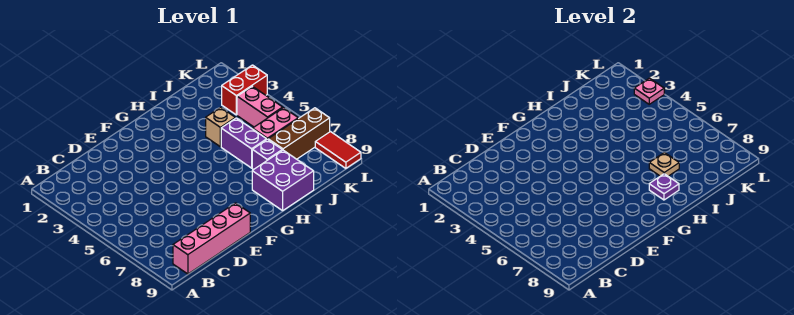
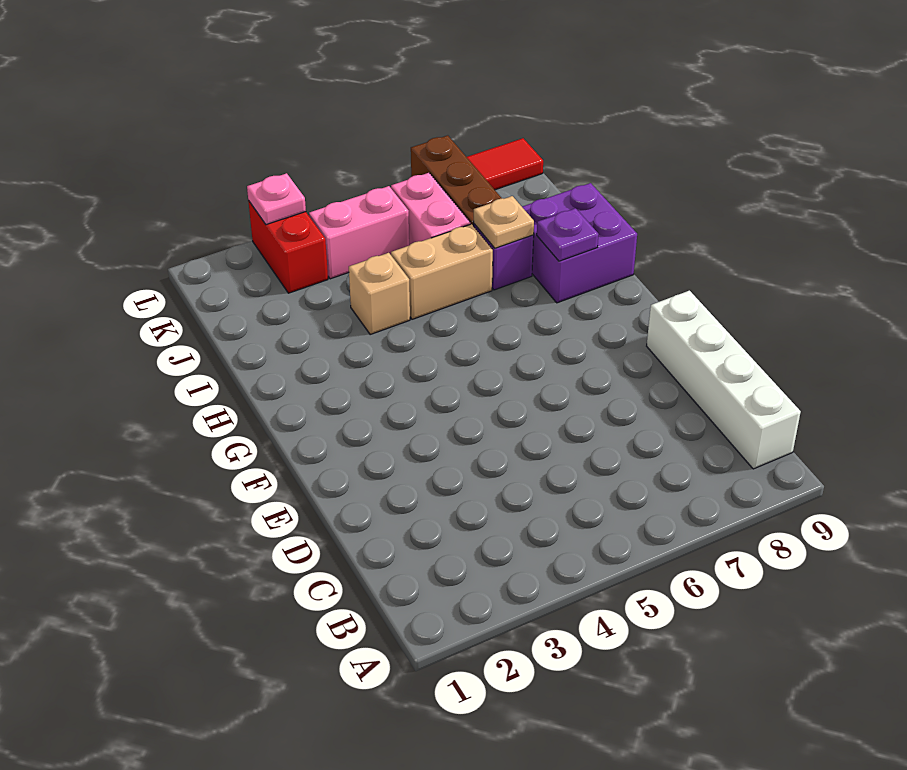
pink 1x4 brick [173,203,250,274] -> white 1x4 brick [647,291,801,469]
purple 1x2 brick [221,118,267,168] -> tan 1x2 brick [391,224,493,319]

